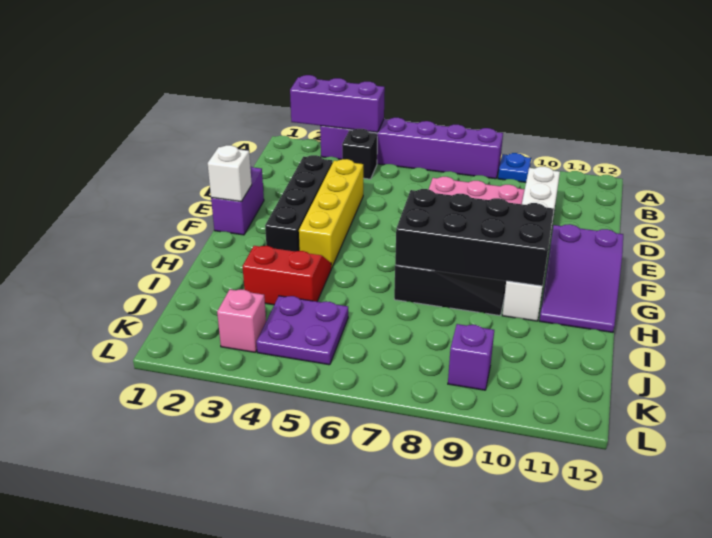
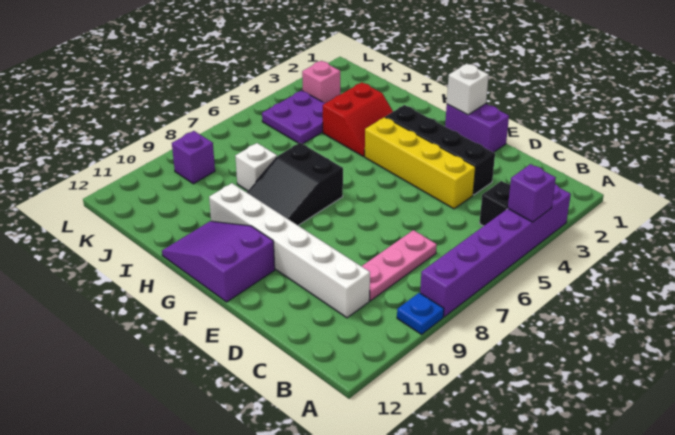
purple 1x3 brick [290,75,385,132] -> purple 1x1 brick [508,164,556,222]
black 2x4 brick [395,189,554,286] -> none
none -> white 1x1 brick [235,143,277,191]

